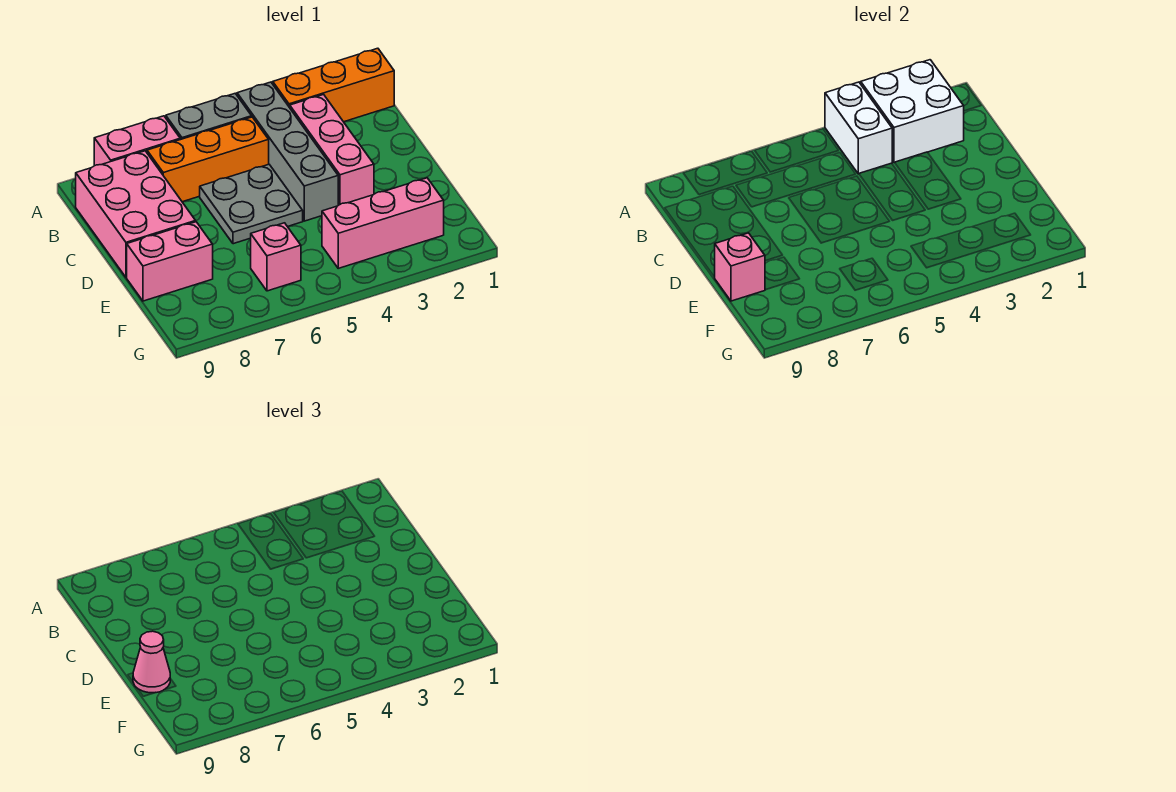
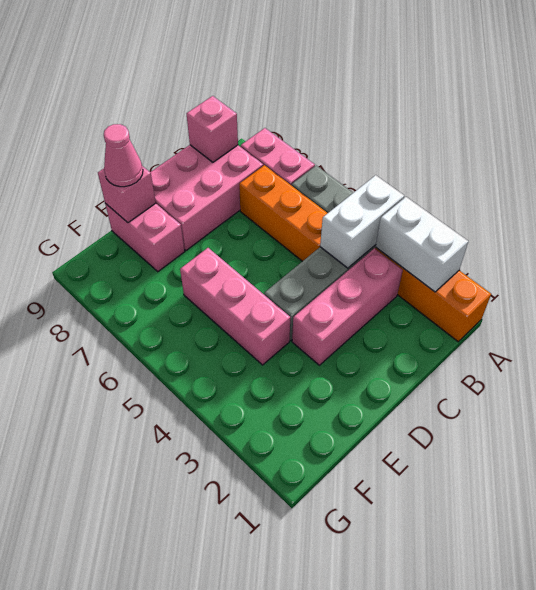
white 2x2 brick [861,60,964,163] -> white 1x2 brick [376,197,468,292]
grey 2x2 plate [200,164,303,244] -> none
pink 1x3 brick [322,178,444,268] -> pink 1x3 brick moved to [180,248,290,365]
pink 1x1 brick [251,223,301,291] -> pink 1x1 brick moved to [187,96,238,162]

